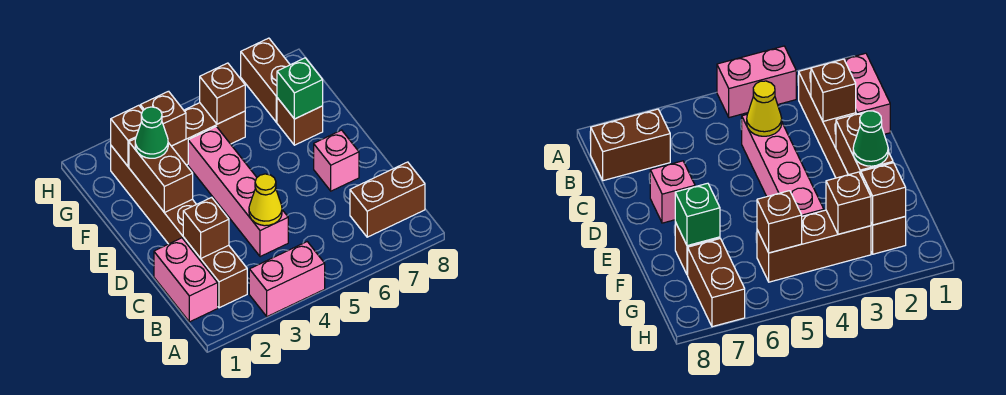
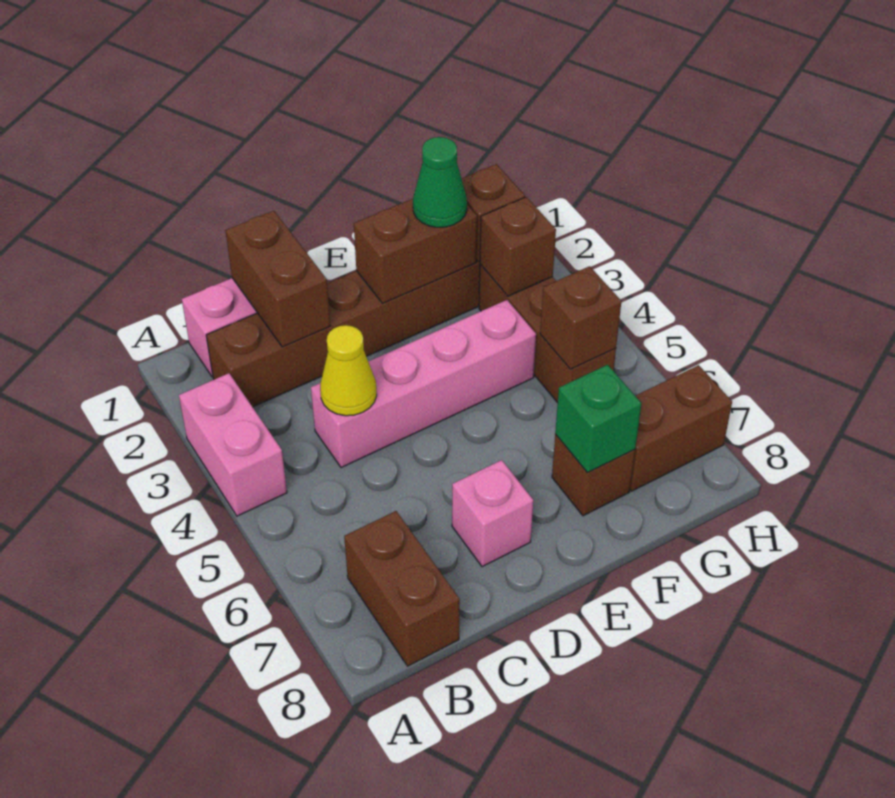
brown 1x1 brick [183,197,229,258] -> brown 1x2 brick [225,211,330,347]

